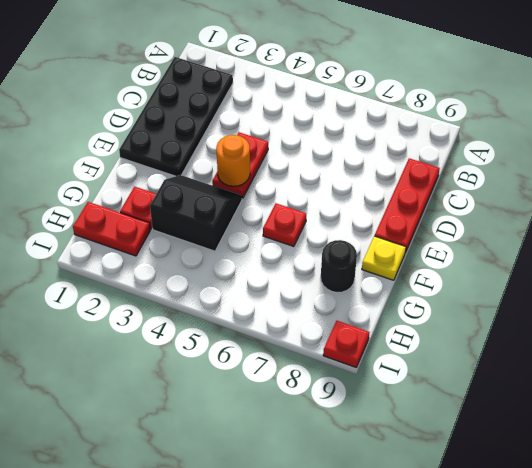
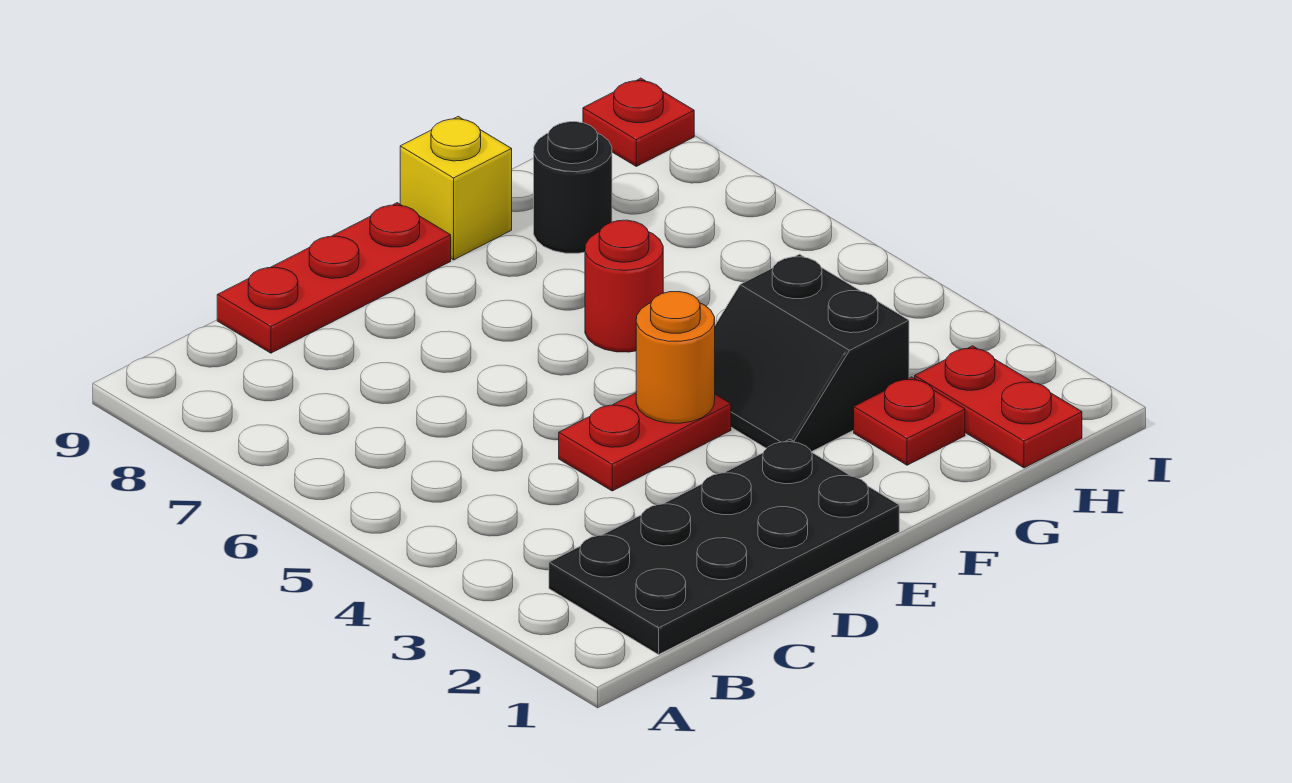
red 1x1 plate [263,203,306,247] -> red 1x1 round brick [585,220,663,352]
yellow 1x1 plate [362,236,406,280] -> yellow 1x1 brick [400,117,512,260]

